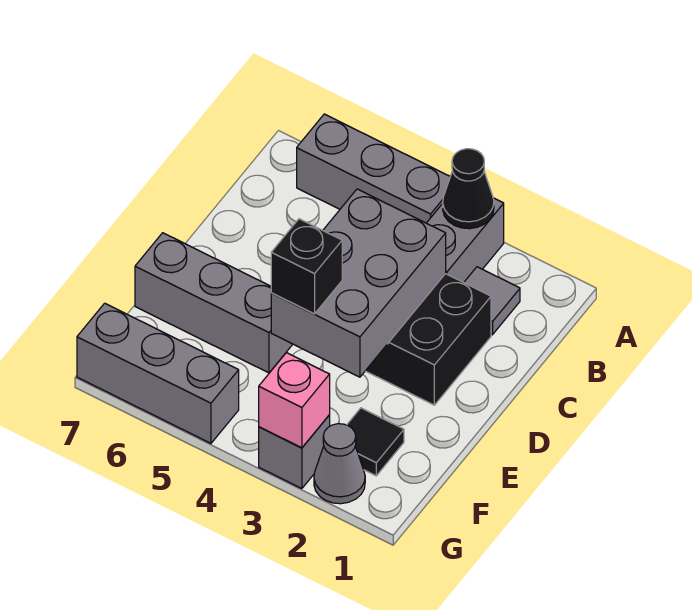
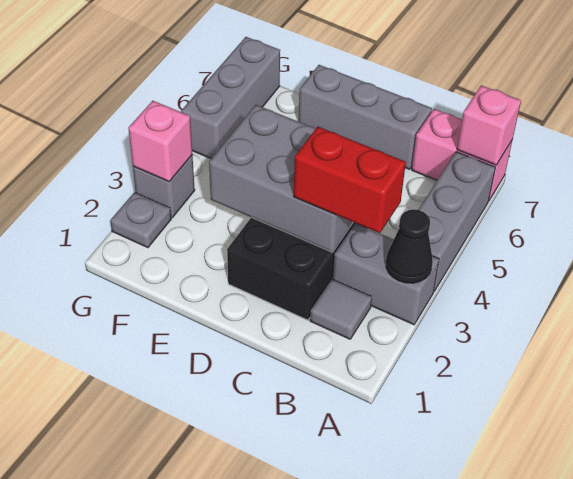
none -> pink 1x2 brick [412,109,512,201]
none -> pink 1x1 brick [457,85,521,165]
none -> red 1x2 brick [294,127,406,233]
black 1x1 brick [271,219,342,314] -> none
grey 1x3 brick [135,233,293,373] -> grey 1x3 brick turned to [299,65,432,169]
black 1x1 tile [347,408,404,476] -> none
grey 1x1 cone [314,424,365,504] -> grey 1x1 plate [110,192,171,248]

